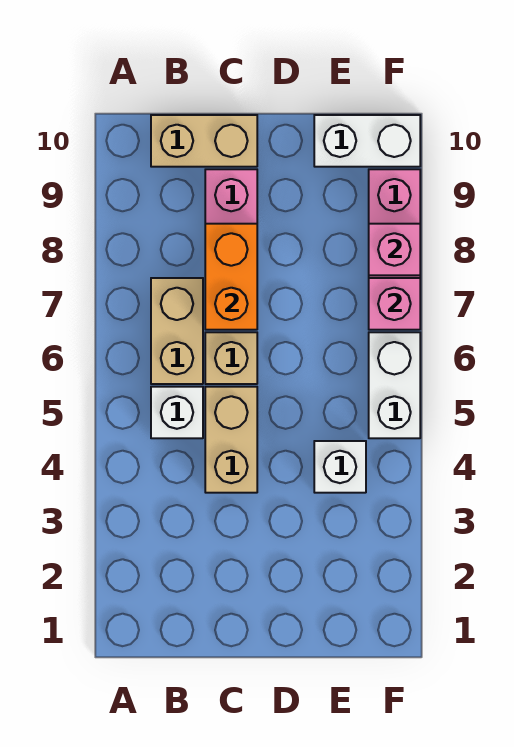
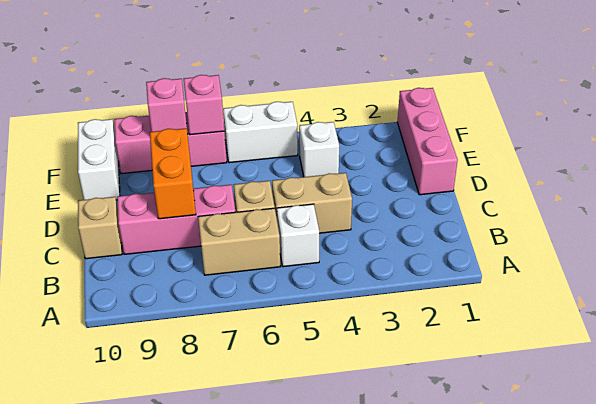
tan 1x2 brick [151,115,257,167] -> tan 1x1 brick [78,197,122,259]
orange 1x2 brick [205,224,257,330] -> orange 1x2 brick turned to [150,128,196,219]
none -> pink 1x3 brick [397,88,458,195]

